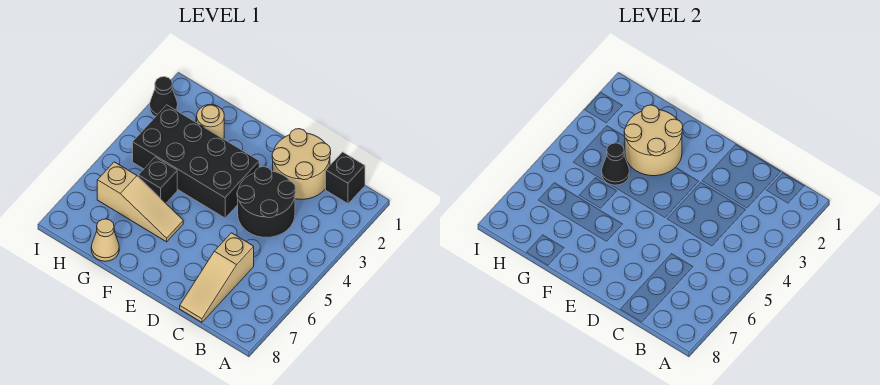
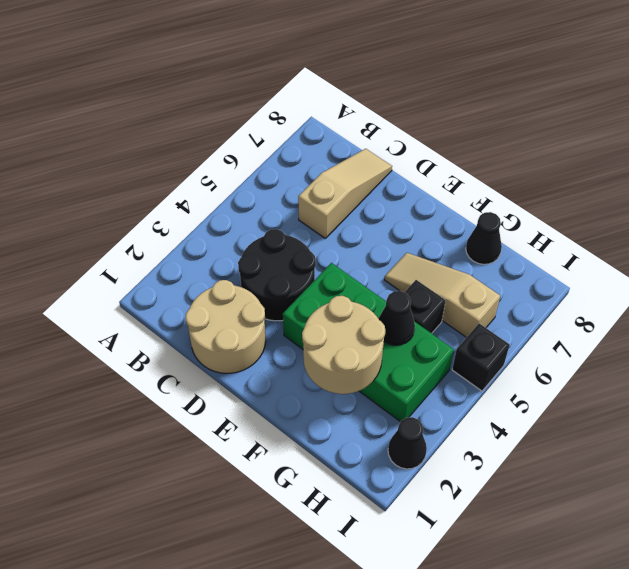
black 1x1 brick [326,152,365,204] -> black 1x1 brick moved to [452,323,510,391]
black 2x4 brick [133,105,259,218] -> green 2x4 brick [283,263,454,422]
tan 1x1 round brick [197,104,224,139] -> none
tan 1x1 cone [91,219,119,261] -> black 1x1 cone [466,212,502,264]

